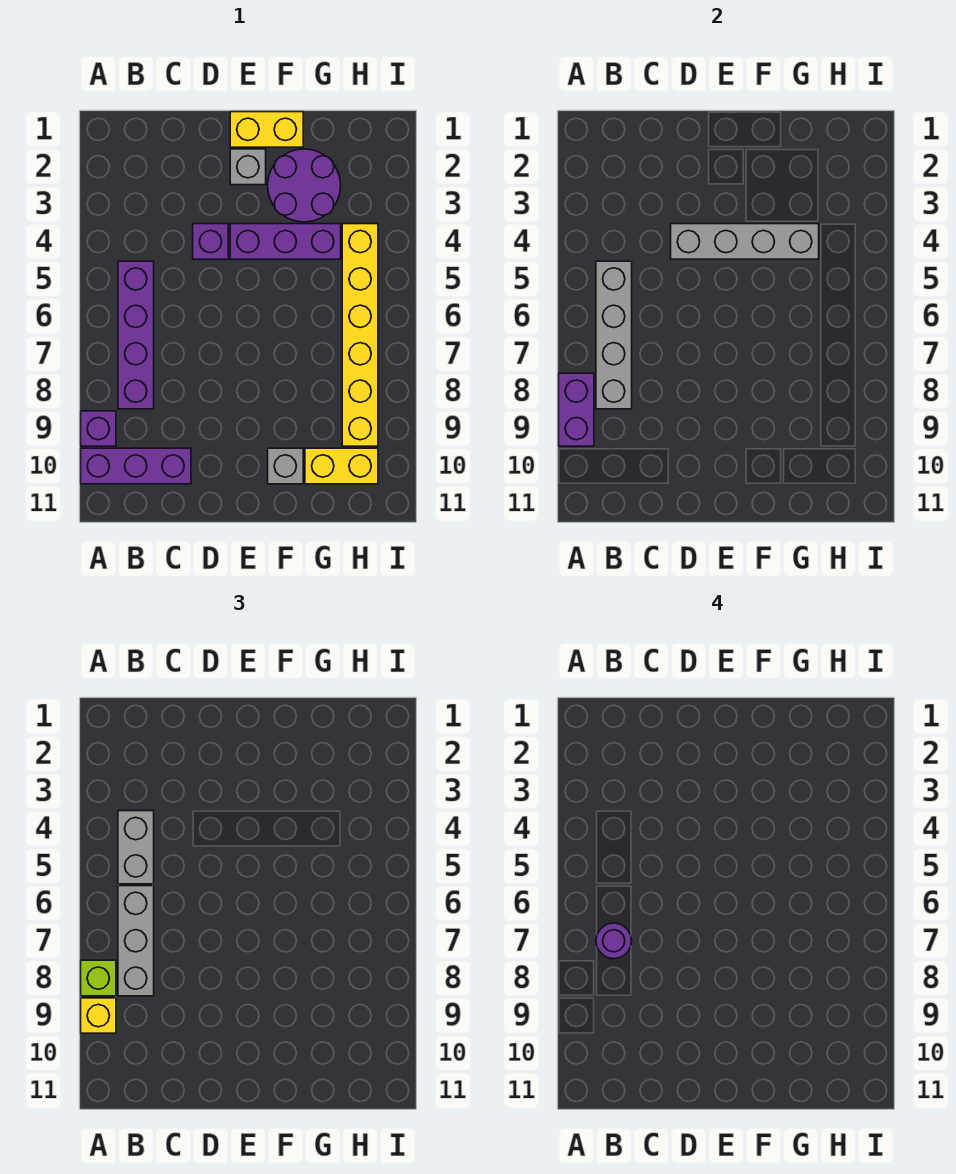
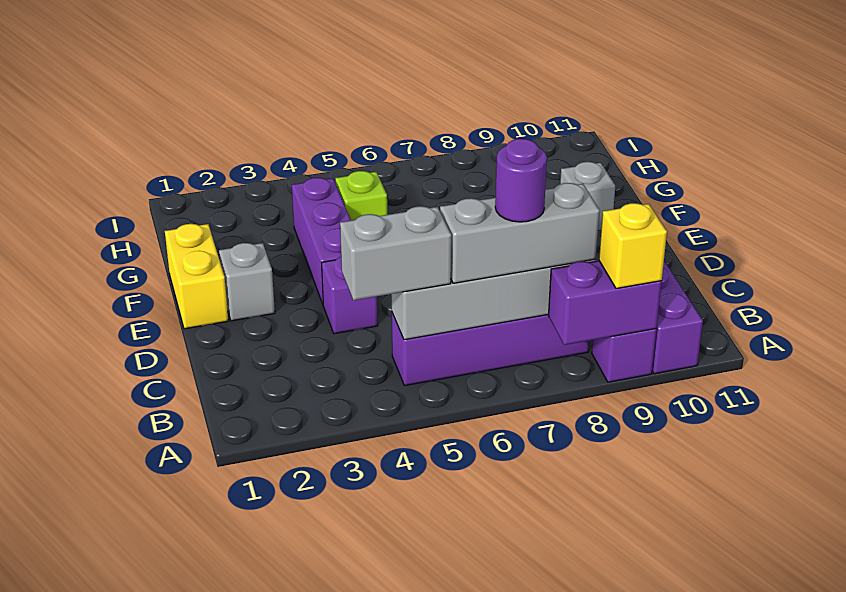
lime 1x1 brick [81,960,116,996] -> lime 1x1 brick moved to [335,171,387,220]
grey 1x4 brick [671,224,819,259] -> none
purple 2x2 round brick [268,149,341,222] -> none
yellow 1x2 brick [305,448,378,484] -> none
yellow 1x6 brick [342,224,378,446] -> none

